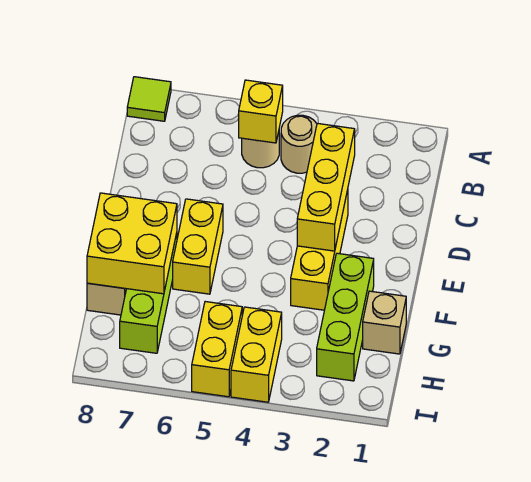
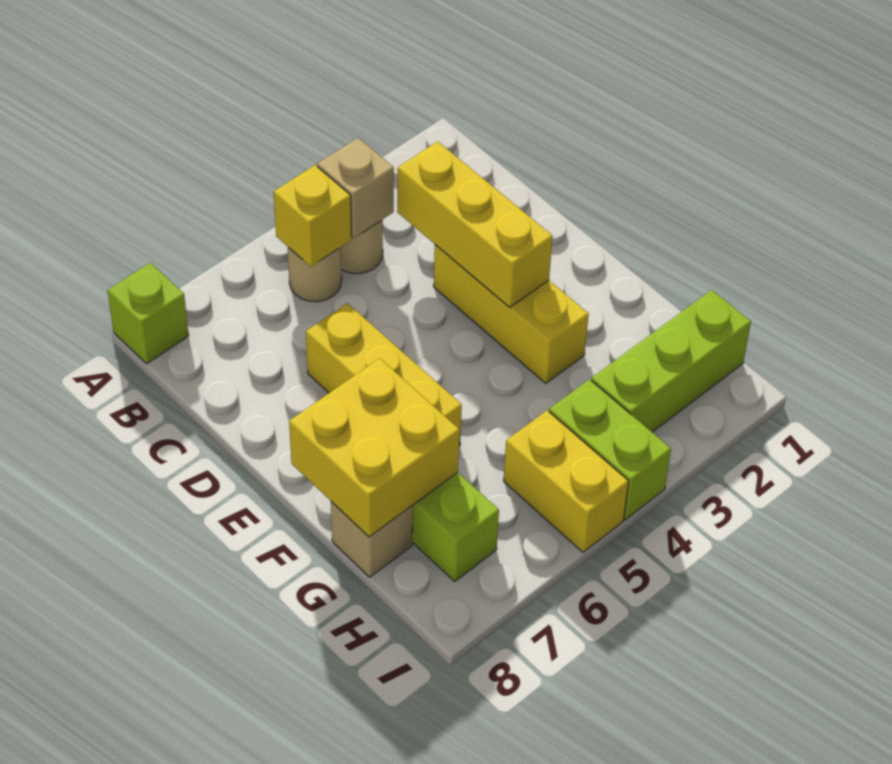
lime 1x1 tile [127,77,171,121] -> lime 1x1 brick [107,263,189,364]
yellow 1x2 brick [173,199,223,294] -> yellow 1x3 brick [306,303,462,446]
lime 1x3 brick [317,253,374,381] -> lime 1x3 brick turned to [591,290,751,432]
tan 1x1 brick [363,291,406,354] -> tan 1x1 brick moved to [317,138,394,238]
yellow 1x2 brick [231,307,282,402] -> lime 1x2 brick [549,379,671,520]

